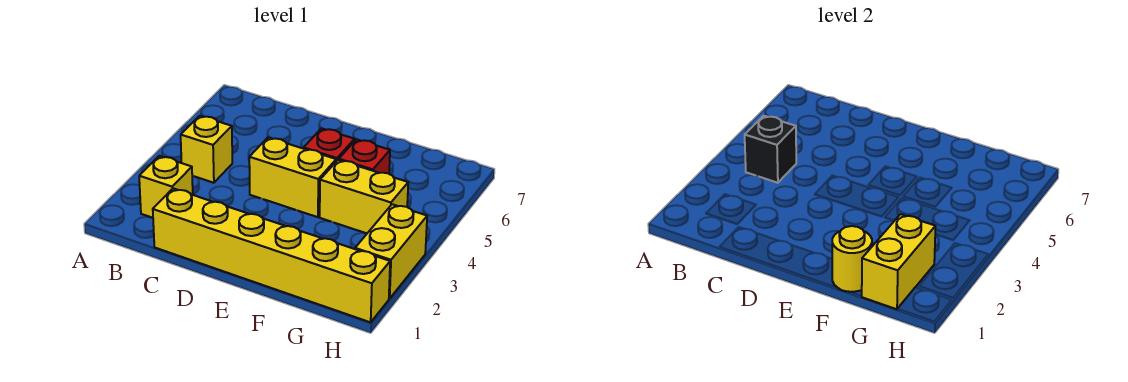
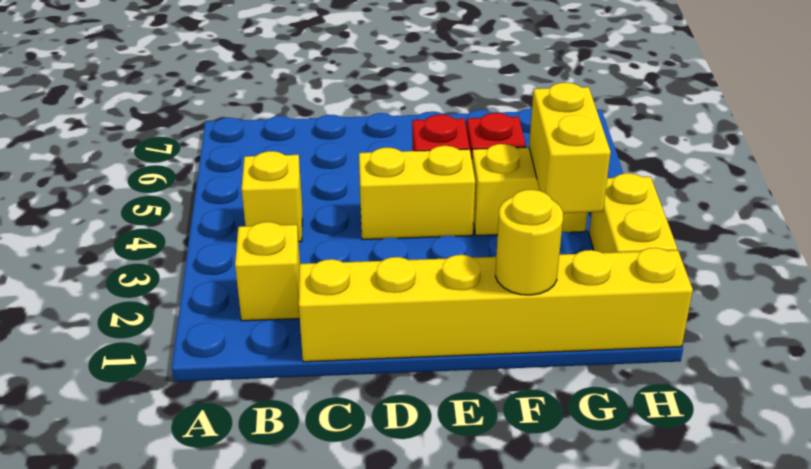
black 1x1 brick [745,116,796,183] -> none
yellow 1x2 brick [861,214,936,309] -> yellow 1x2 brick moved to [529,83,611,213]

